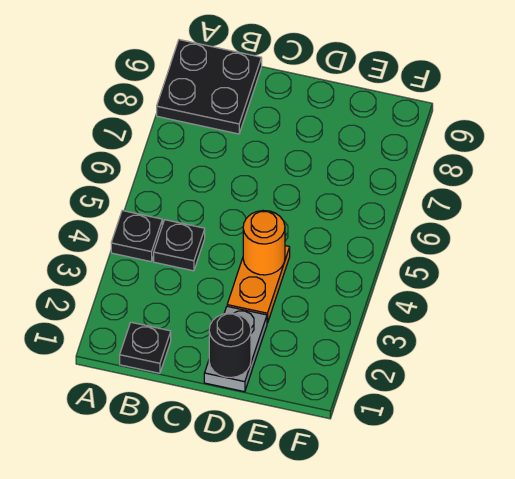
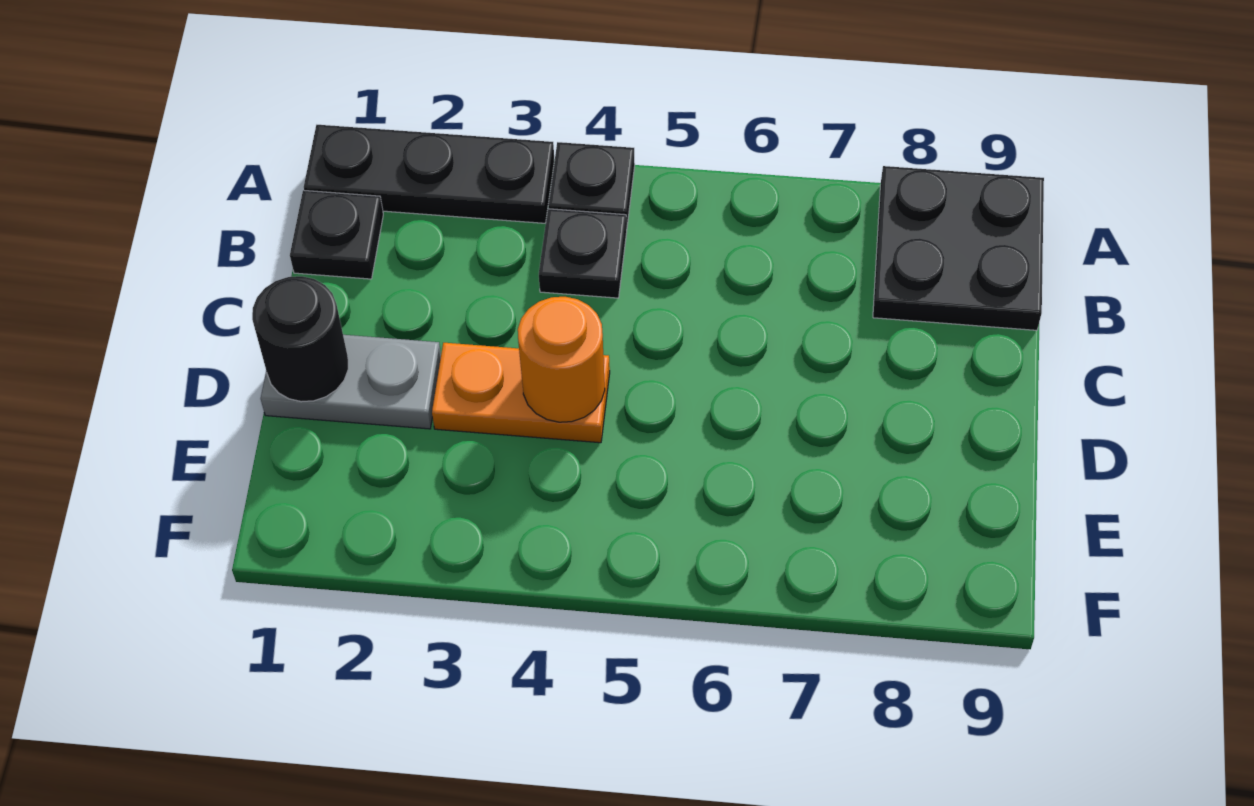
none -> black 1x3 plate [304,125,555,223]

